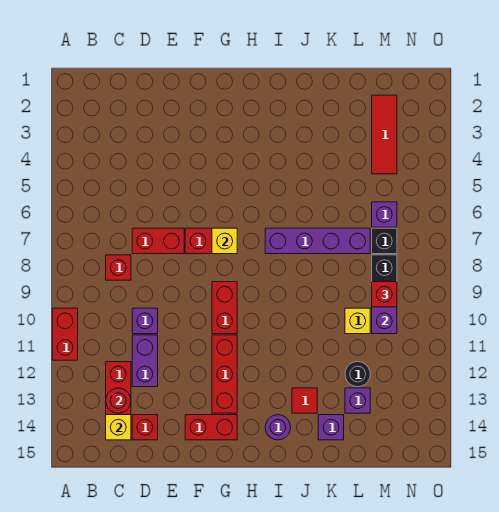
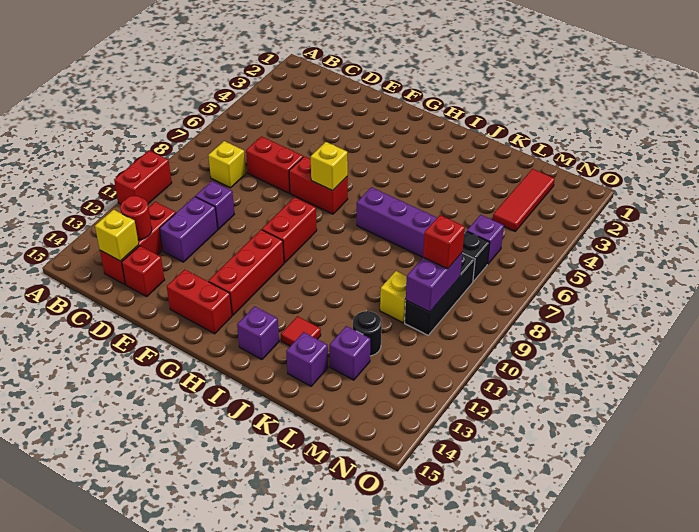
red 1x1 brick [106,255,131,280] -> yellow 1x1 brick [208,141,246,188]
purple 1x1 round brick [265,415,291,440] -> purple 1x1 brick [237,306,279,359]

